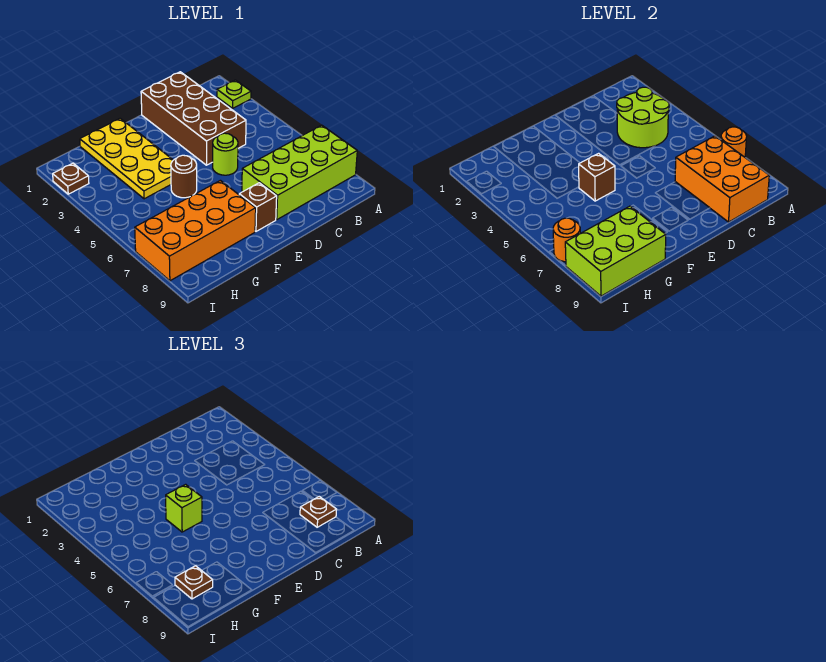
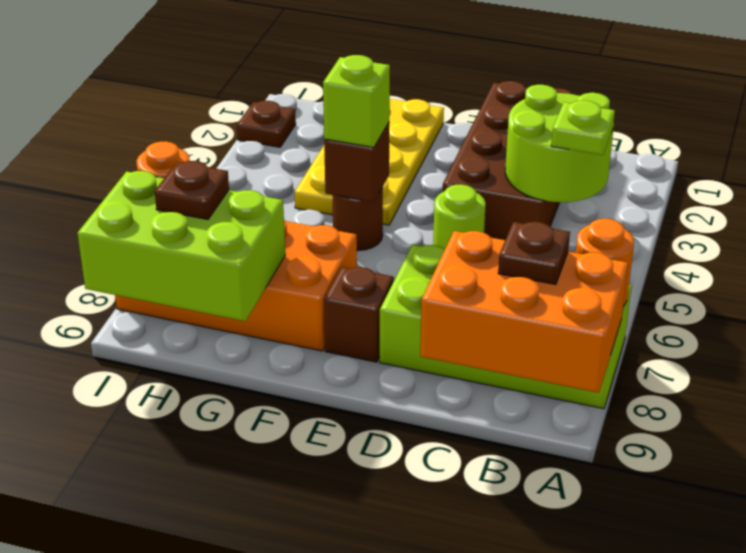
lime 1x1 plate [217,80,251,108] -> lime 1x1 plate moved to [551,101,615,155]
orange 2x3 brick [675,136,769,222] -> orange 2x3 brick turned to [420,231,628,393]

